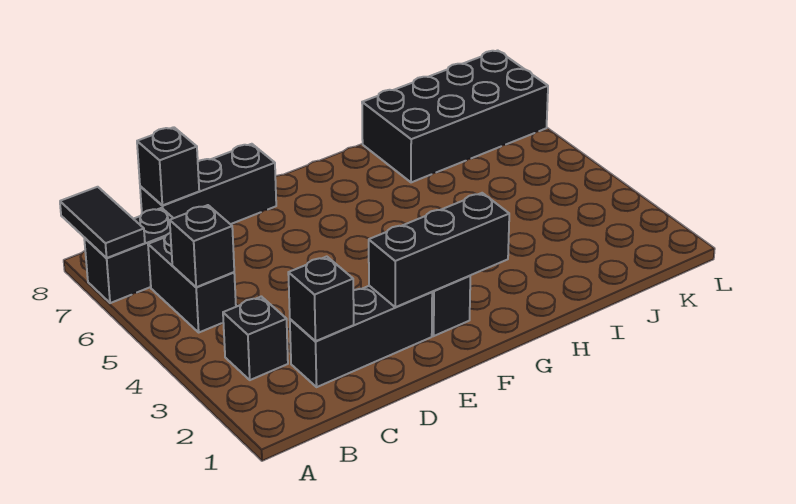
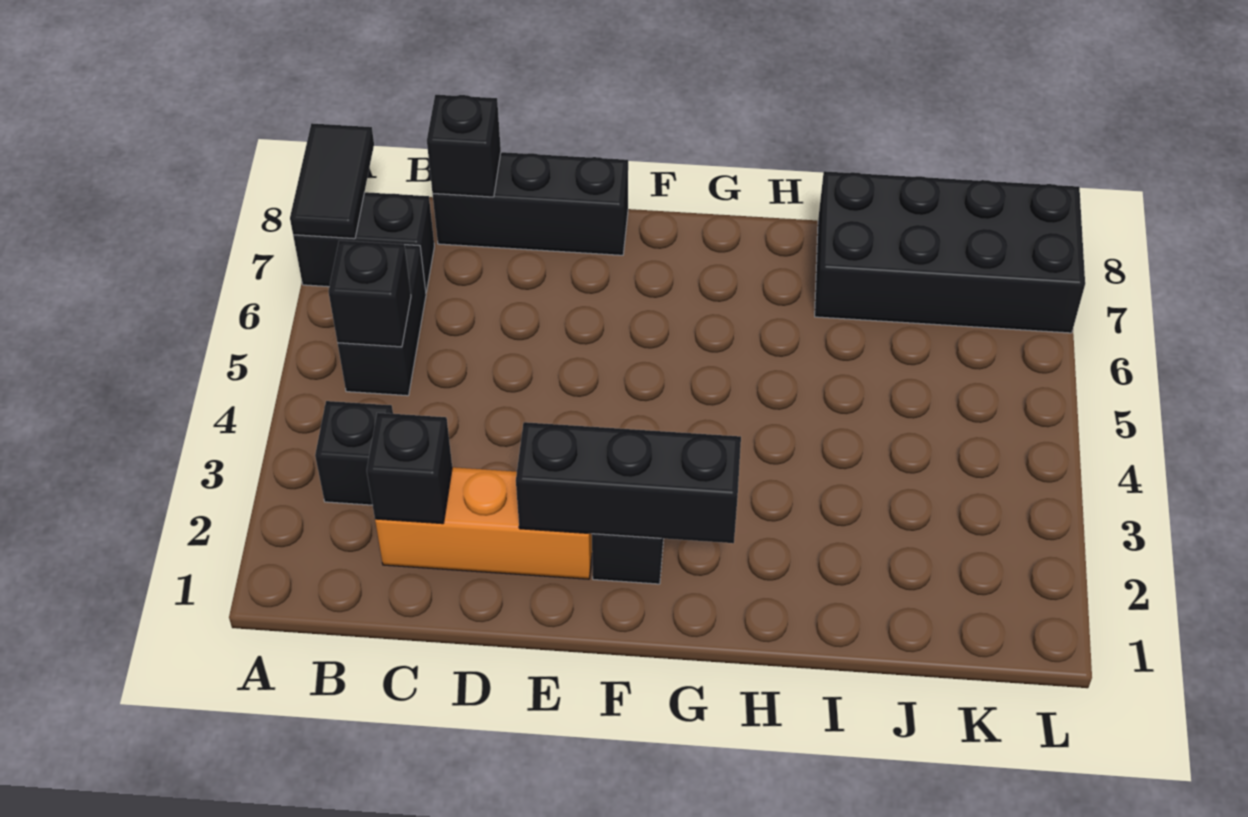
black 1x3 brick [290,286,432,387] -> orange 1x3 brick [375,467,592,579]

